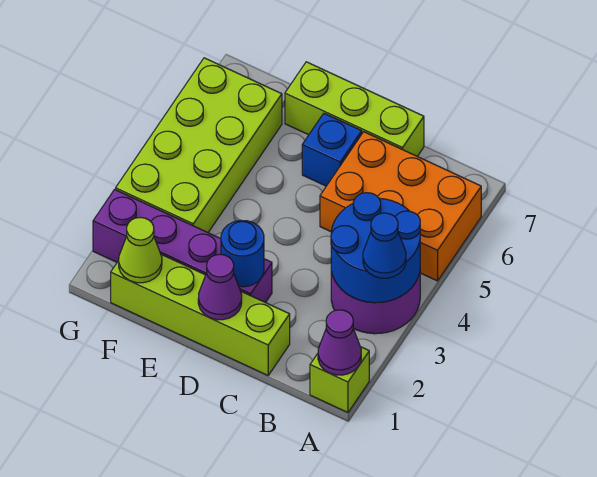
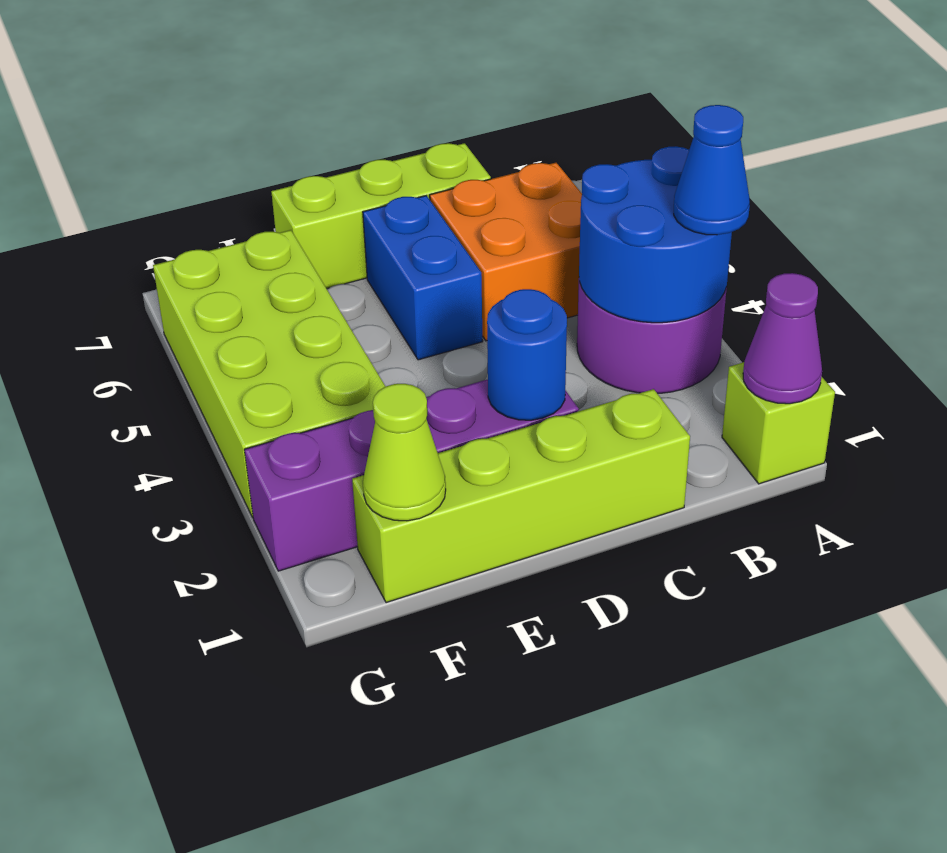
orange 2x3 brick [320,132,481,281] -> orange 2x2 brick [430,163,582,341]
purple 1x1 cone [198,254,242,320] -> none
blue 1x1 brick [302,114,362,186] -> blue 1x2 brick [363,196,483,360]

